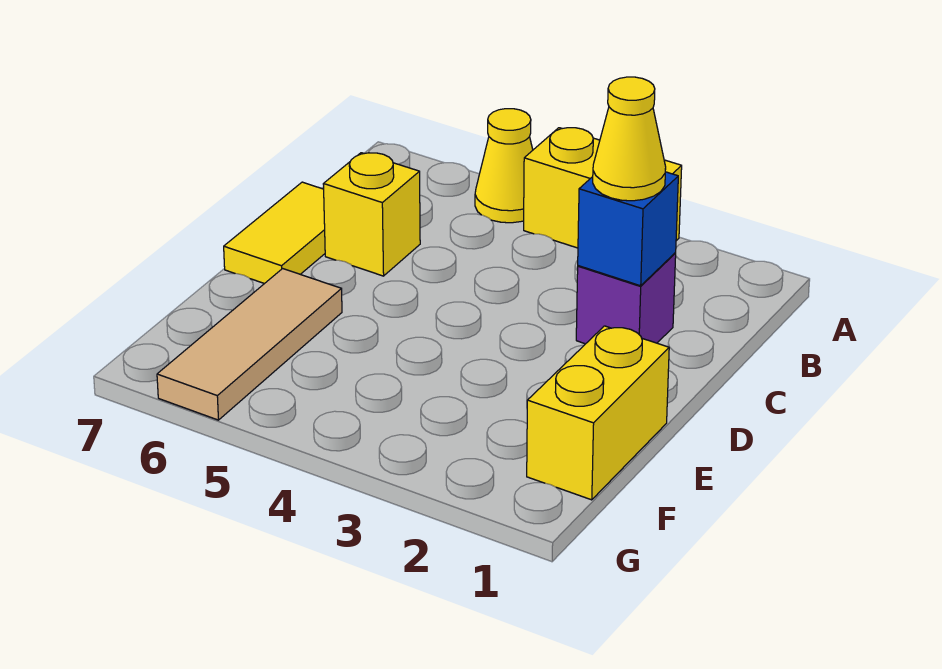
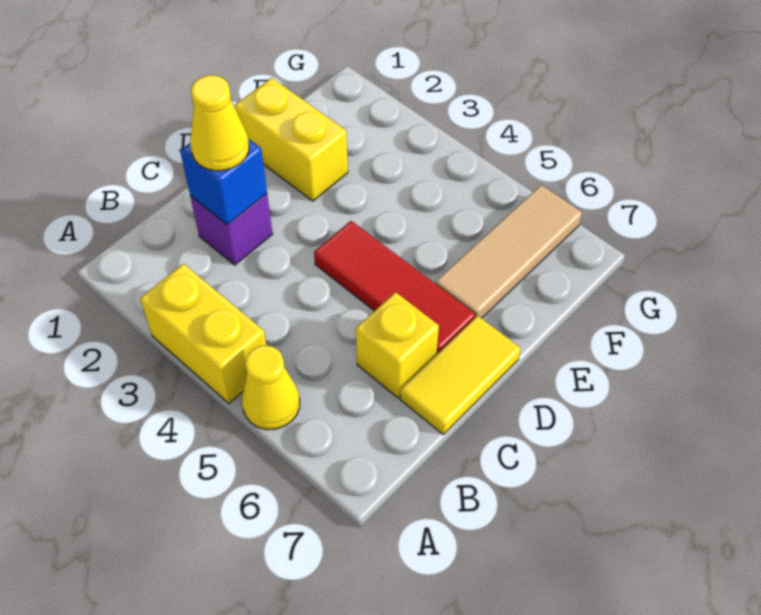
none -> red 1x3 tile [314,221,475,354]
yellow 1x2 brick [527,326,669,500] -> yellow 1x2 brick turned to [235,78,348,201]

